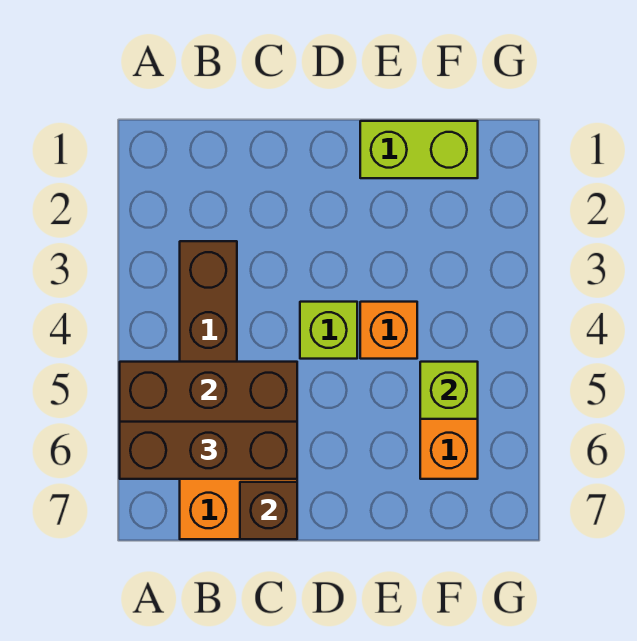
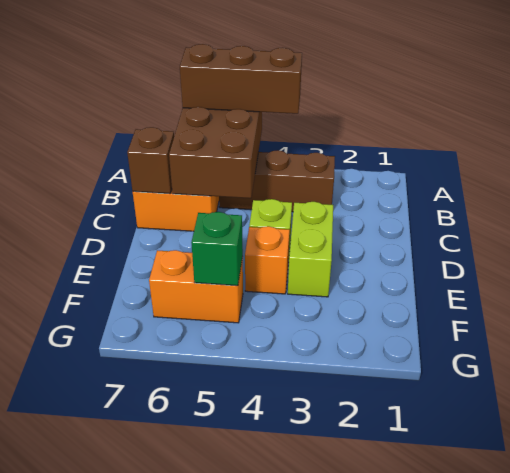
brown 1x3 brick [120,422,297,479] -> brown 1x3 brick turned to [180,44,302,114]
lime 1x2 brick [360,121,478,178] -> lime 1x2 brick moved to [288,202,333,297]
lime 1x1 brick [420,362,478,419] -> green 1x1 brick [191,212,243,286]

